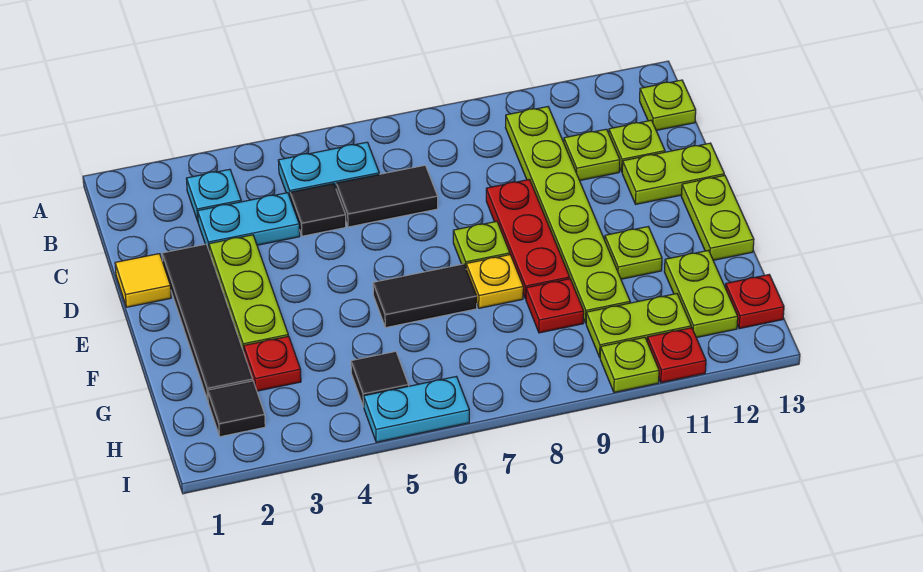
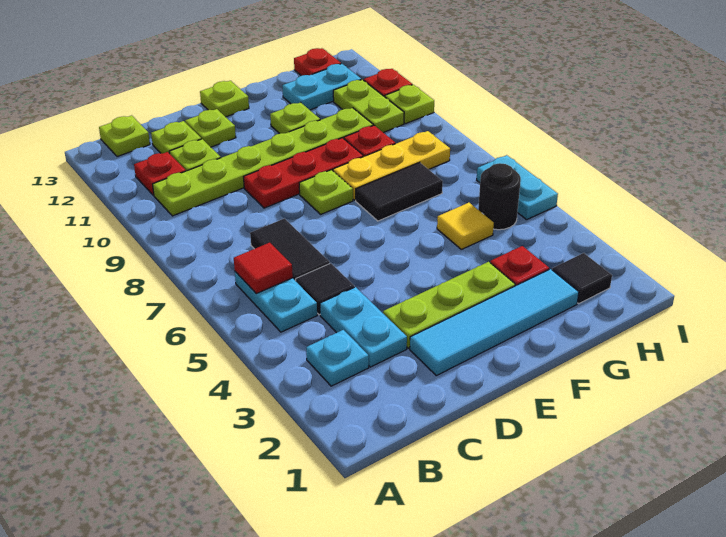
none -> red 1x1 tile [234,243,293,294]
none -> red 1x1 plate [134,152,186,195]
yellow 1x1 tile [115,254,171,307] -> yellow 1x1 tile moved to [437,203,494,249]
black 1x4 tile [162,244,253,400] -> cyan 1x4 tile [410,269,579,376]
lime 1x2 plate [622,143,724,204] -> lime 1x1 plate [185,109,236,147]
lime 1x2 plate [681,175,754,260] -> lime 1x1 plate [200,81,249,117]
black 1x2 tile [373,264,477,328] -> black 1x2 tile turned to [356,162,443,221]
yellow 1x1 plate [466,255,523,308] -> yellow 1x3 plate [333,131,450,200]
lime 1x2 plate [664,250,738,338] -> cyan 1x2 plate [282,64,361,110]
black 1x1 tile [351,351,409,407] -> black 1x1 round brick [478,163,521,230]

